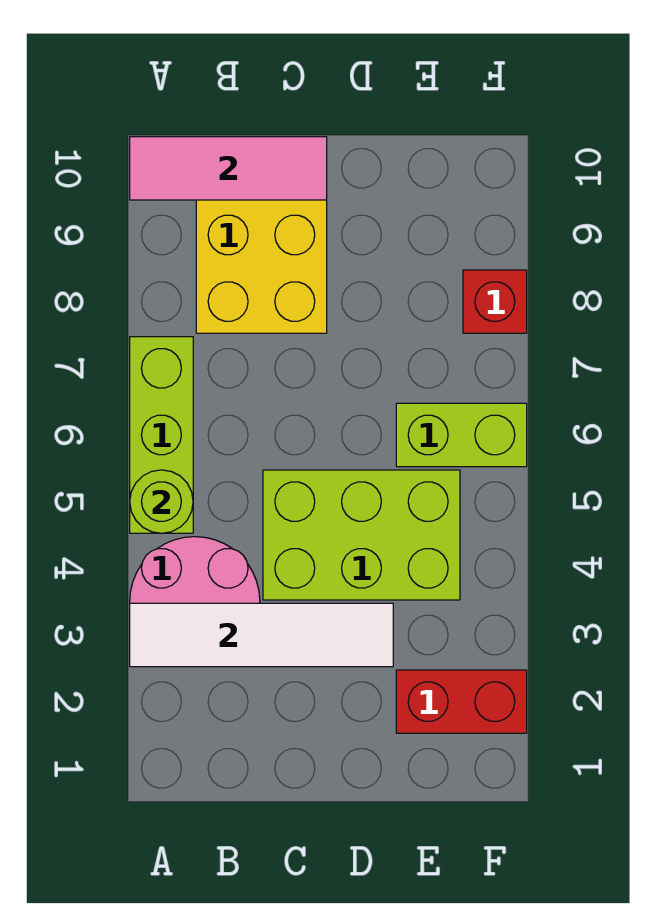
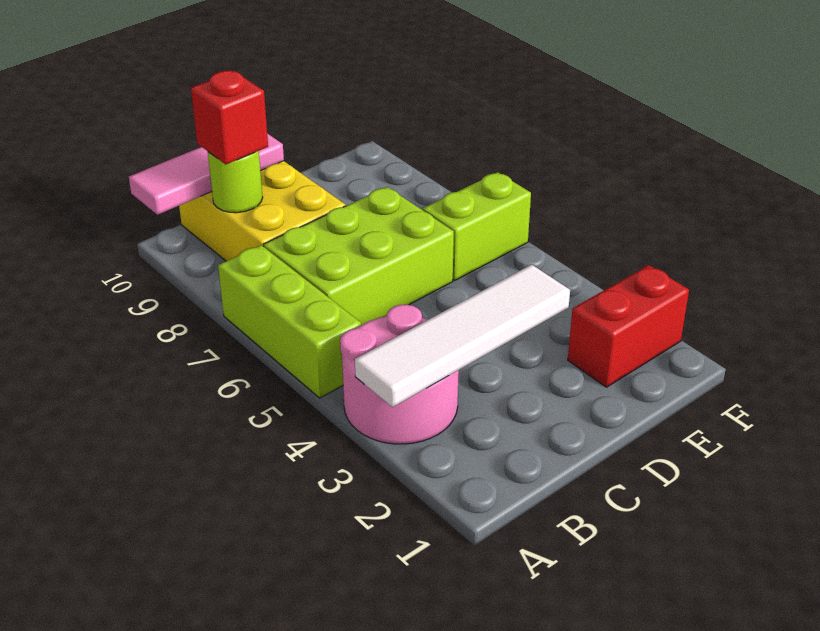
lime 1x1 round brick [130,470,193,533] -> lime 1x1 round brick moved to [208,151,263,213]
lime 2x3 brick [263,470,460,600] -> lime 2x3 brick moved to [263,187,454,325]
red 1x1 brick [463,270,527,333] -> red 1x1 brick moved to [191,71,268,164]

